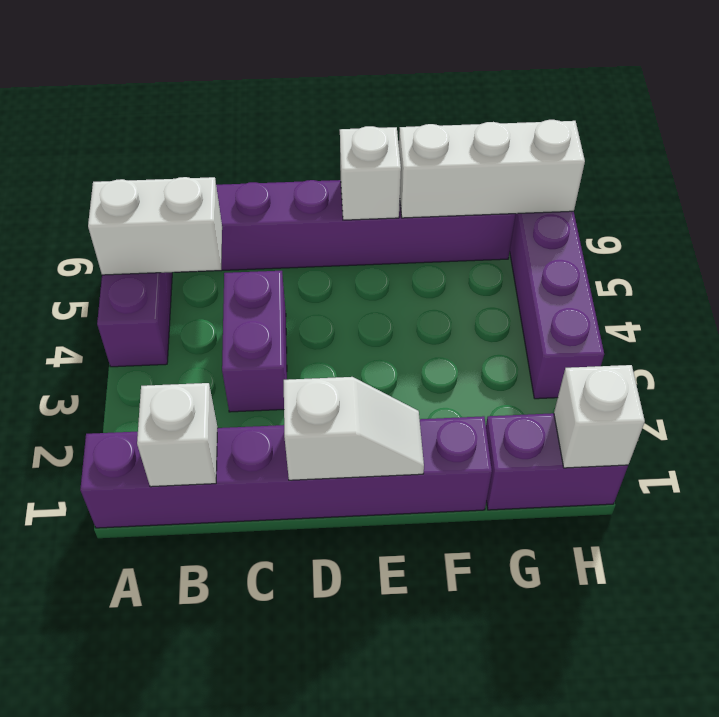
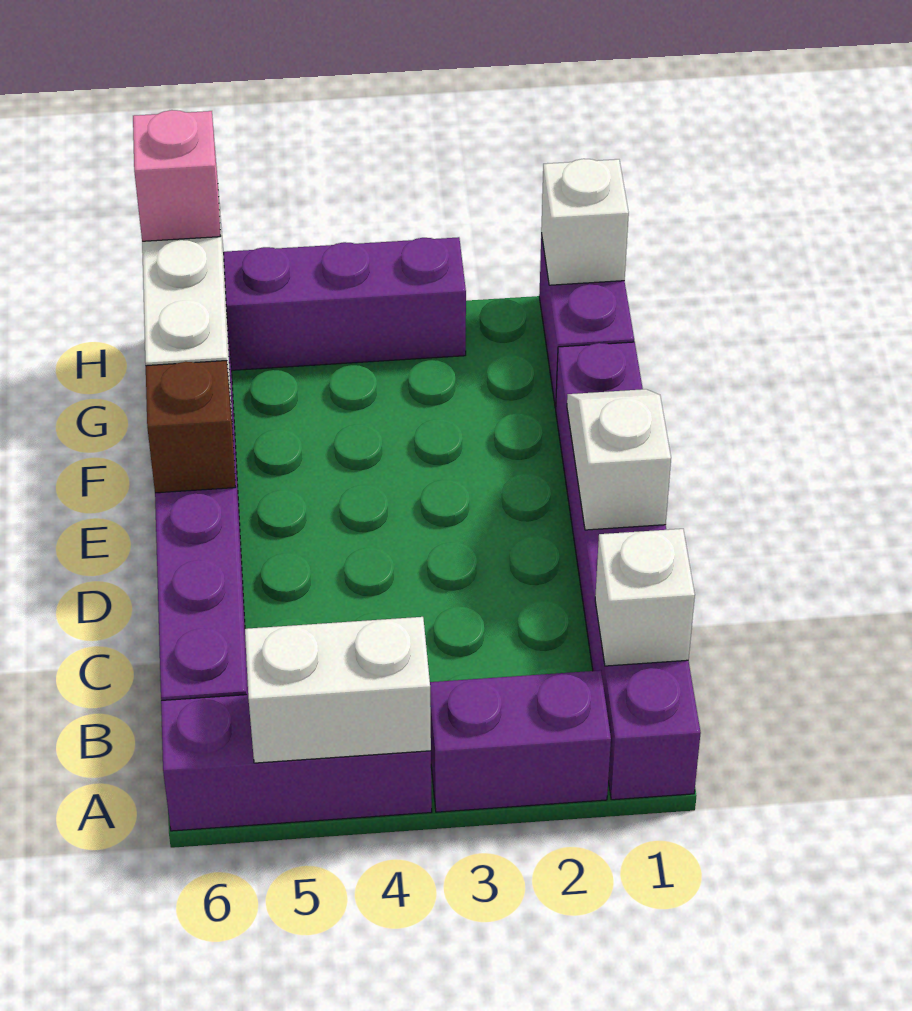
white 1x2 brick [88,177,222,275] -> white 1x2 brick turned to [245,617,431,763]
purple 1x2 brick [222,271,287,412] -> purple 1x2 brick moved to [430,670,611,812]
white 1x1 brick [340,126,401,220] -> brown 1x1 brick [146,361,236,493]
none -> pink 1x1 brick [133,110,221,241]

